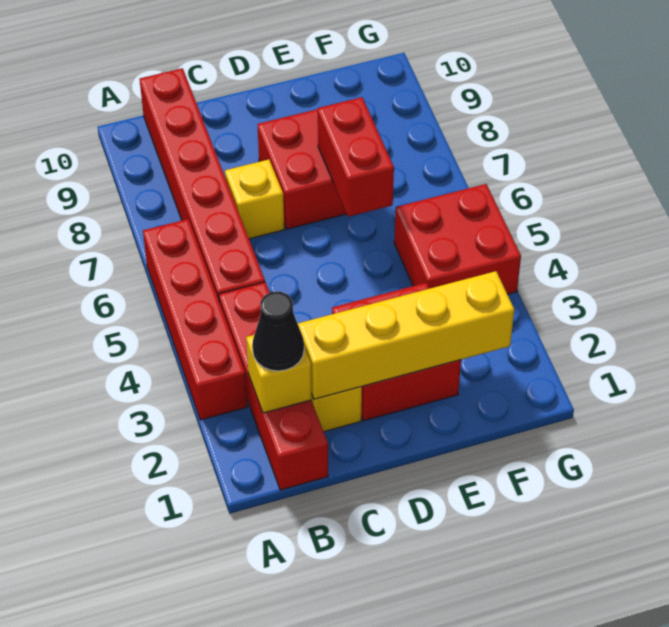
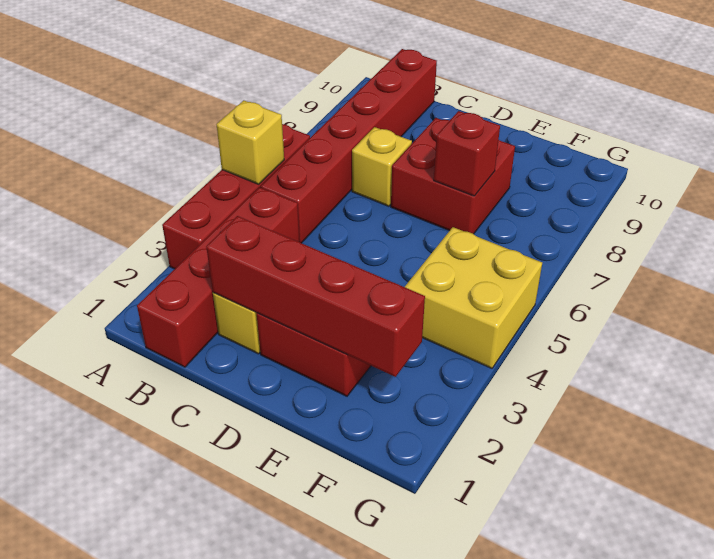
yellow 1x1 brick [246,335,311,413] -> yellow 1x1 brick moved to [216,100,284,184]
black 1x1 cone [252,291,304,371] -> none
yellow 1x4 brick [298,271,514,399] -> red 1x4 brick [206,216,425,377]
red 1x2 brick [318,97,394,217] -> red 1x1 brick [434,111,500,196]
red 2x2 brick [394,184,521,294] -> yellow 2x2 brick [405,227,542,368]

